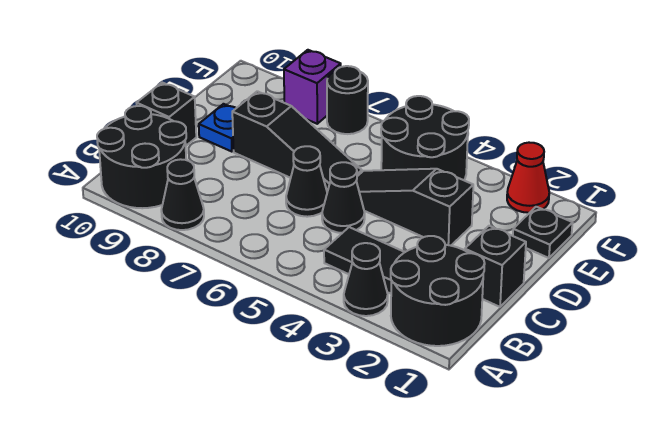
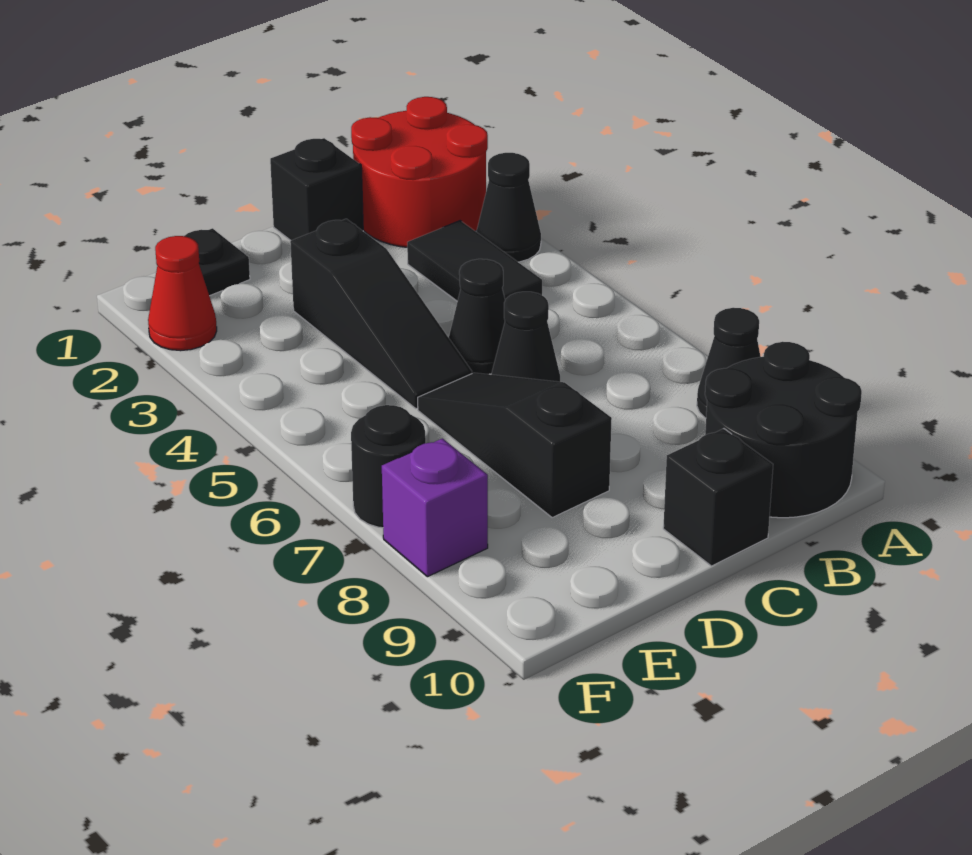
black 2x2 round brick [391,236,485,346] -> red 2x2 round brick [351,97,488,247]
blue 1x1 plate [199,104,236,152] -> none
black 2x2 round brick [381,96,469,180] -> none

